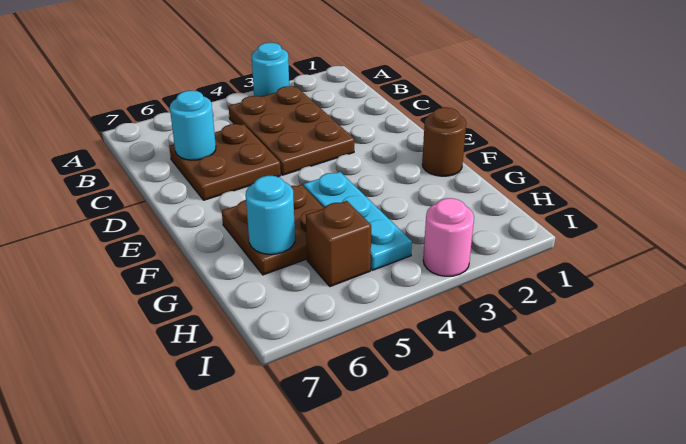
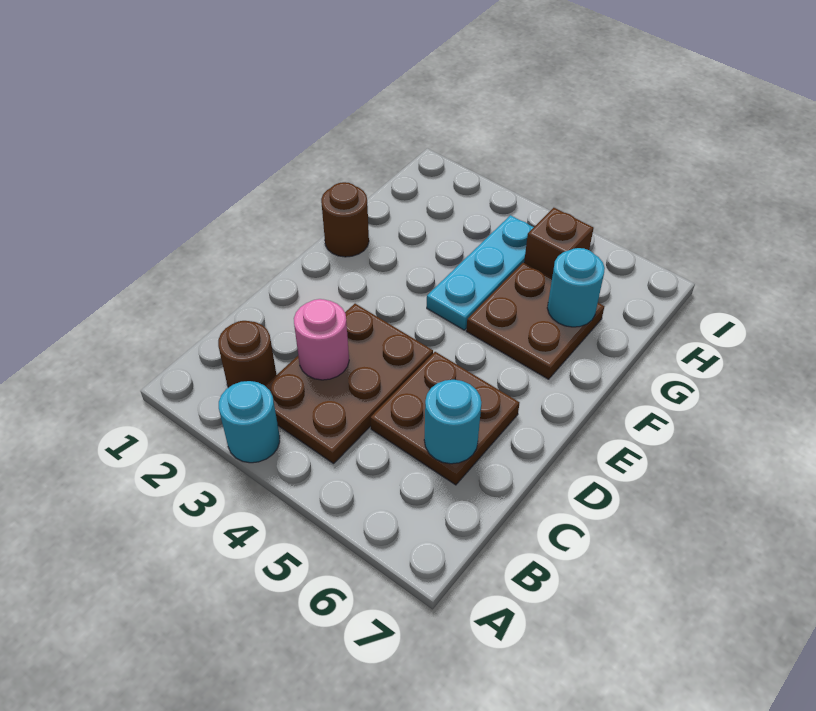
none -> brown 1x1 round brick [218,321,276,388]
pink 1x1 round brick [423,198,474,276] -> pink 1x1 round brick moved to [294,299,349,380]

